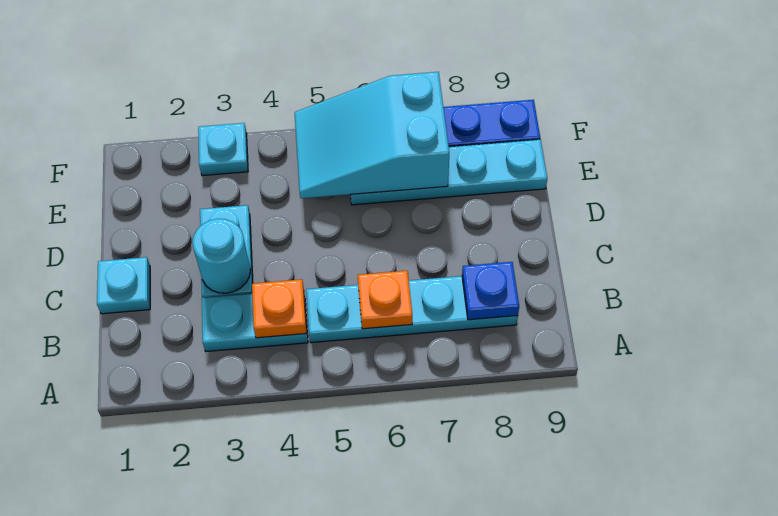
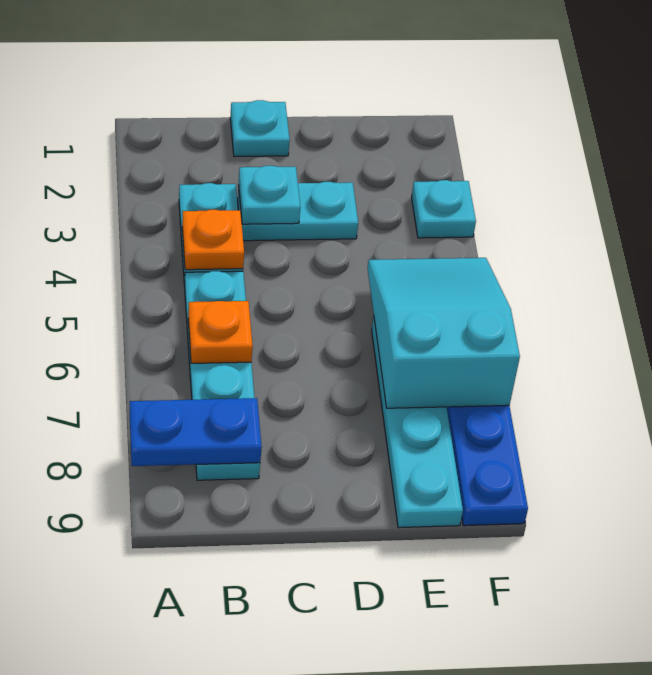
blue 1x1 plate [462,262,519,320] -> blue 1x2 plate [130,398,262,466]
cyan 1x1 round brick [192,219,251,293] -> cyan 1x1 plate [239,166,300,224]

